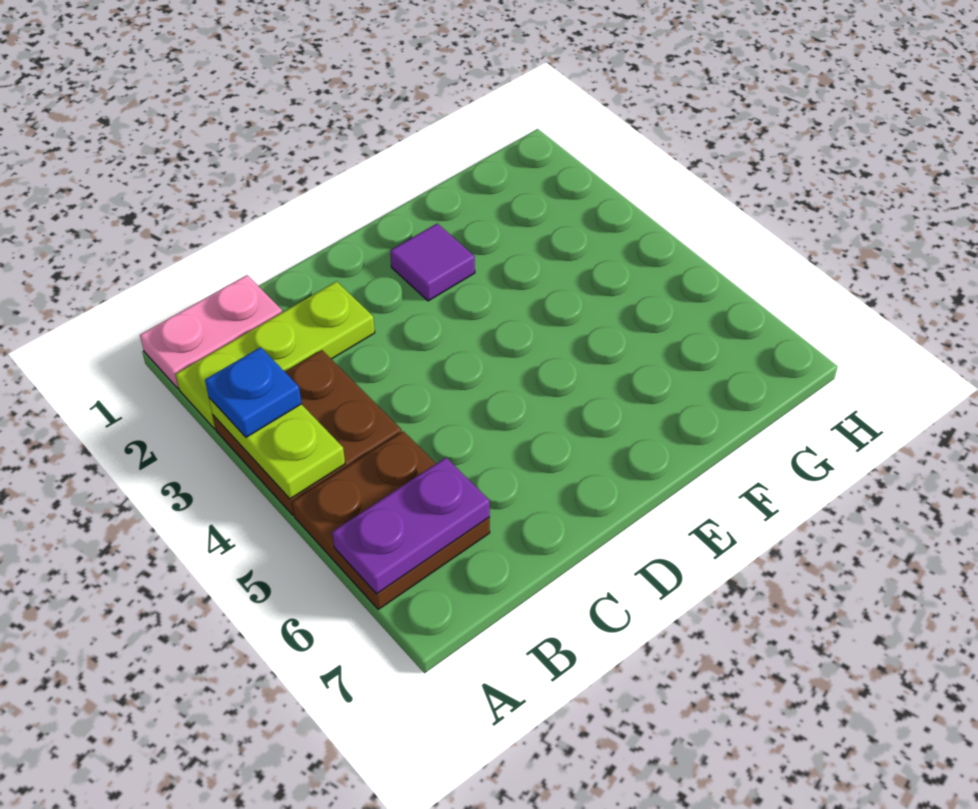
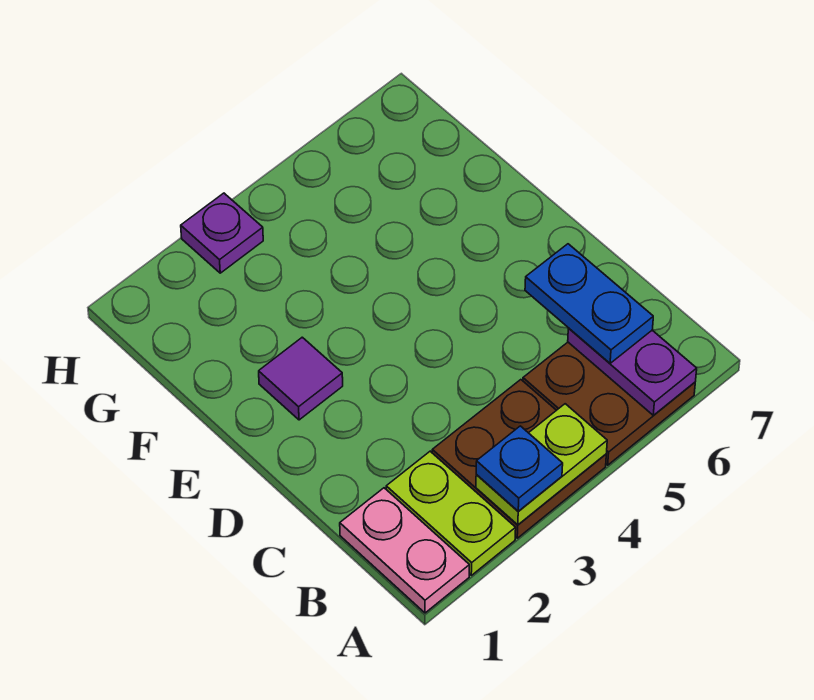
lime 1x3 plate [176,281,375,429] -> lime 1x2 plate [386,451,516,575]
none -> blue 1x2 plate [525,244,653,363]
none -> purple 1x1 plate [181,193,263,273]

